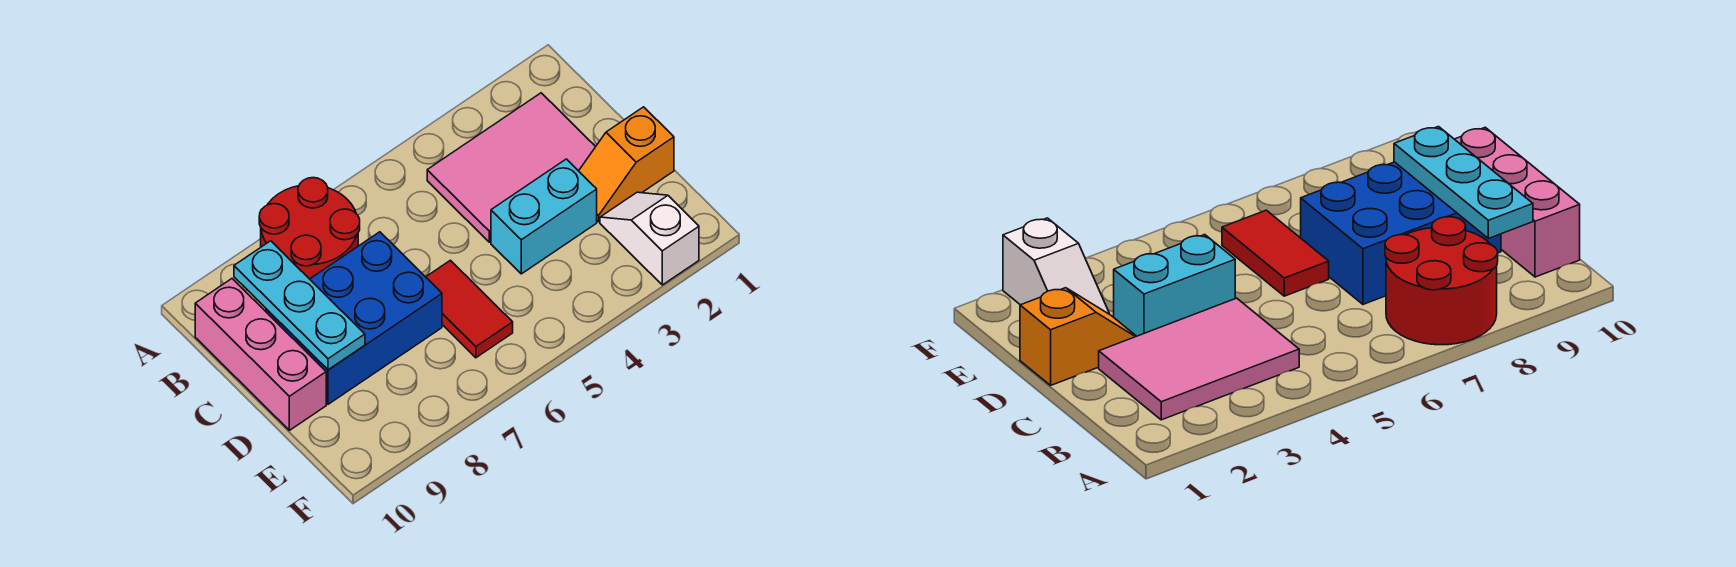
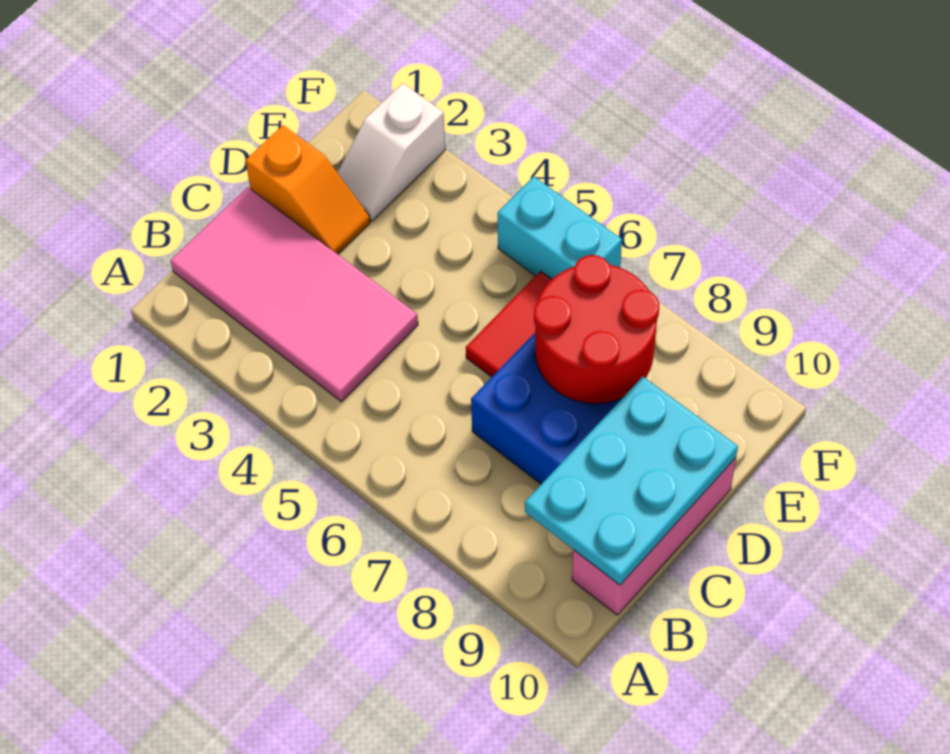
red 2x2 round brick [259,178,360,279] -> red 2x2 round brick moved to [534,255,659,404]
pink 2x3 tile [427,93,596,242] -> pink 2x4 tile [170,187,418,402]
cyan 1x3 plate [234,241,365,370] -> cyan 2x3 plate [525,377,738,585]
cyan 1x2 brick [491,159,597,274] -> cyan 1x2 brick moved to [498,176,622,279]

